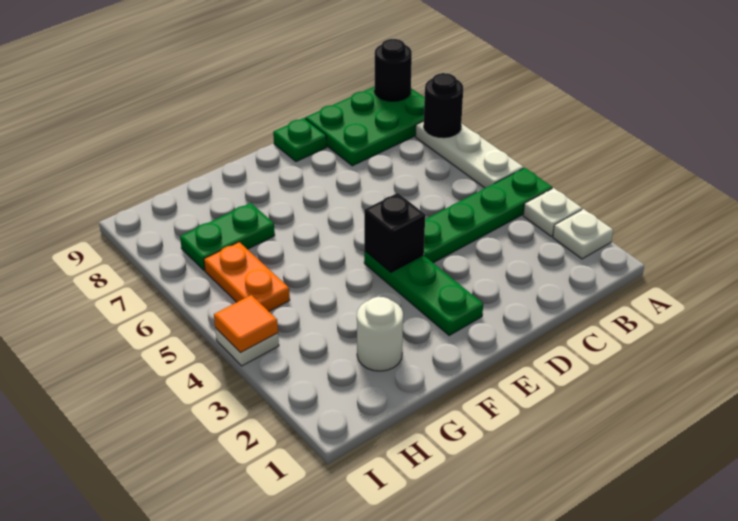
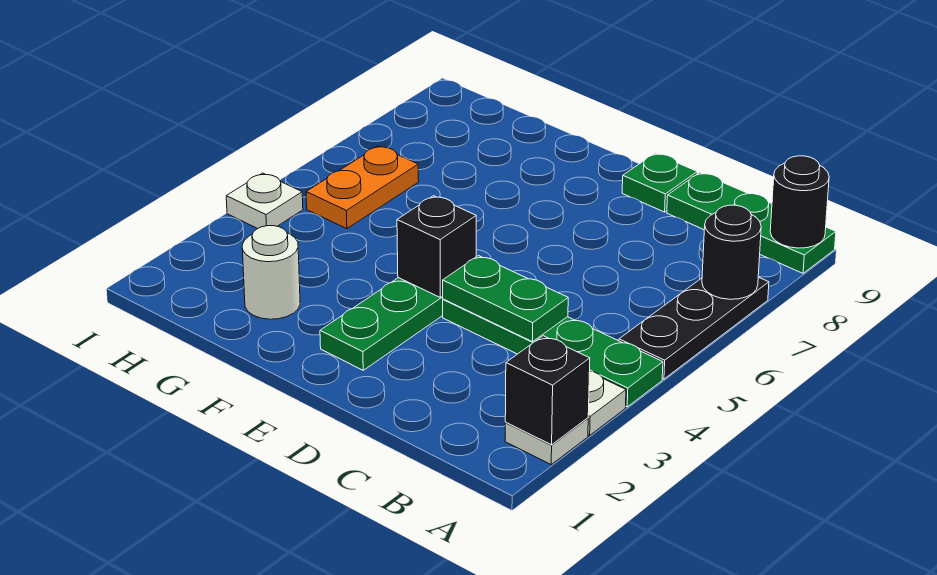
none -> black 1x1 brick [505,336,590,445]
white 1x3 plate [416,121,523,188] -> black 1x3 plate [619,277,769,379]
green 2x3 plate [305,86,425,166] -> green 1x3 plate [667,173,836,273]
green 1x2 plate [180,203,275,270] -> green 1x2 plate moved to [443,256,568,342]
orange 1x1 tile [214,295,278,353] -> none

